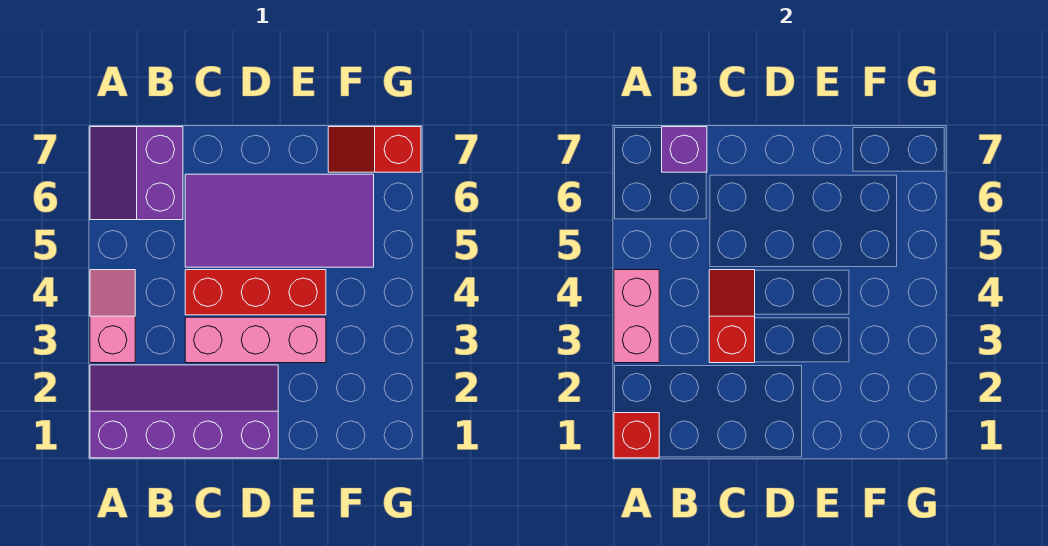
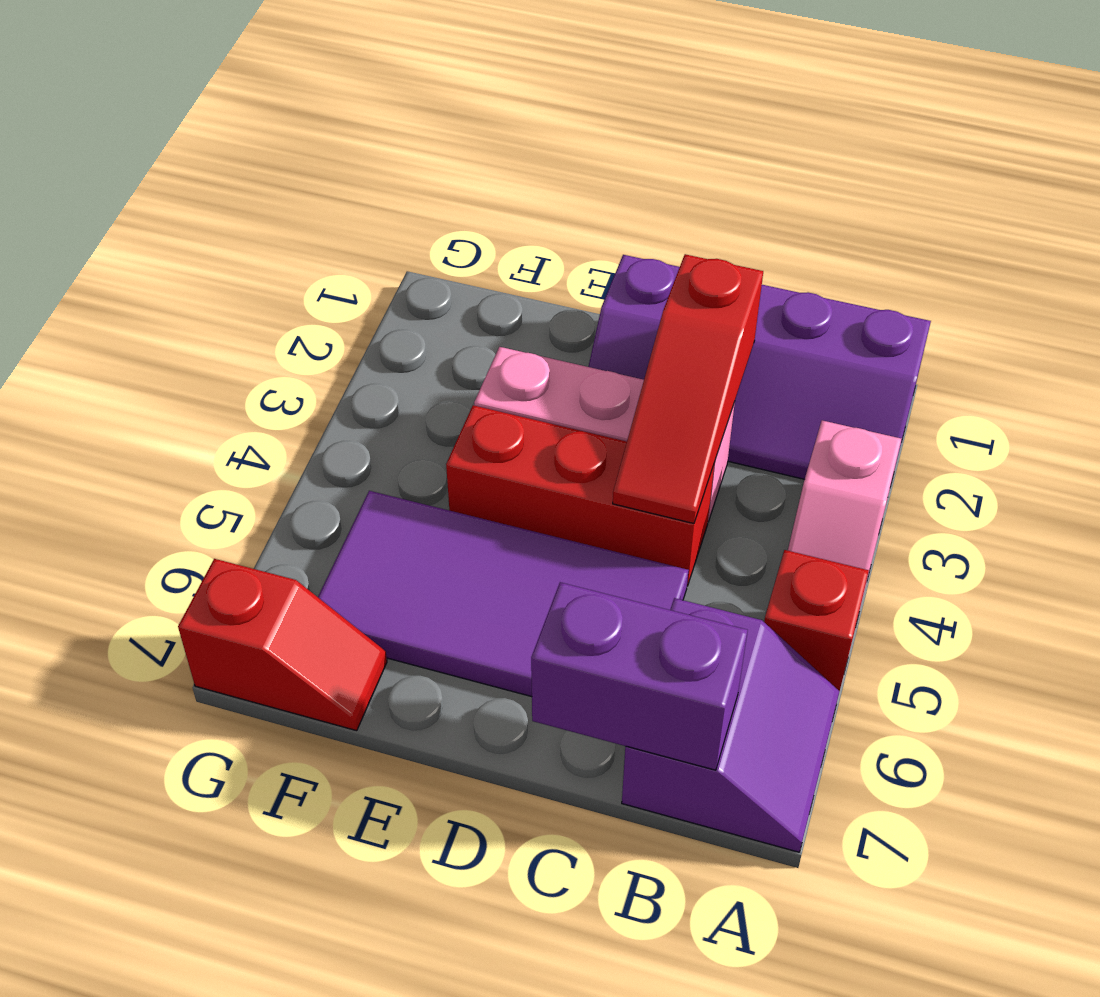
red 1x1 brick [614,413,659,458] -> red 1x1 brick moved to [764,550,869,691]
pink 1x2 brick [614,270,659,363] -> none
purple 1x1 brick [662,127,707,172] -> purple 1x2 brick [531,582,748,770]
red 1x2 slope [709,270,755,363] -> red 1x3 slope [613,254,763,524]

